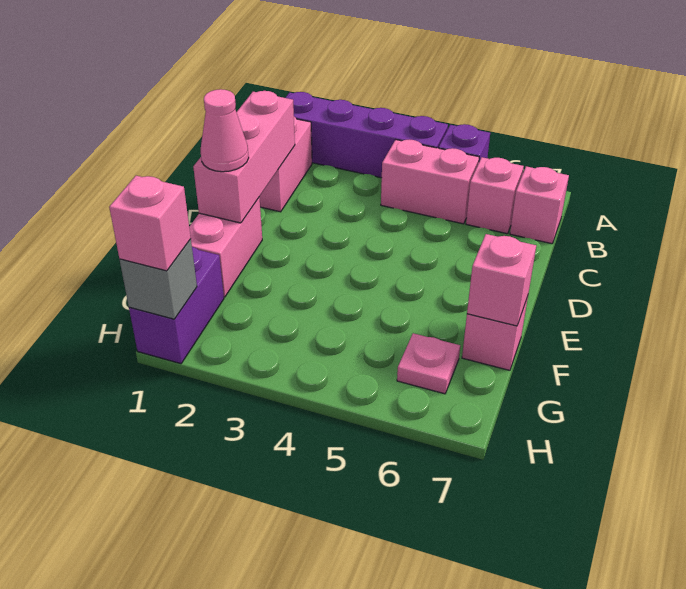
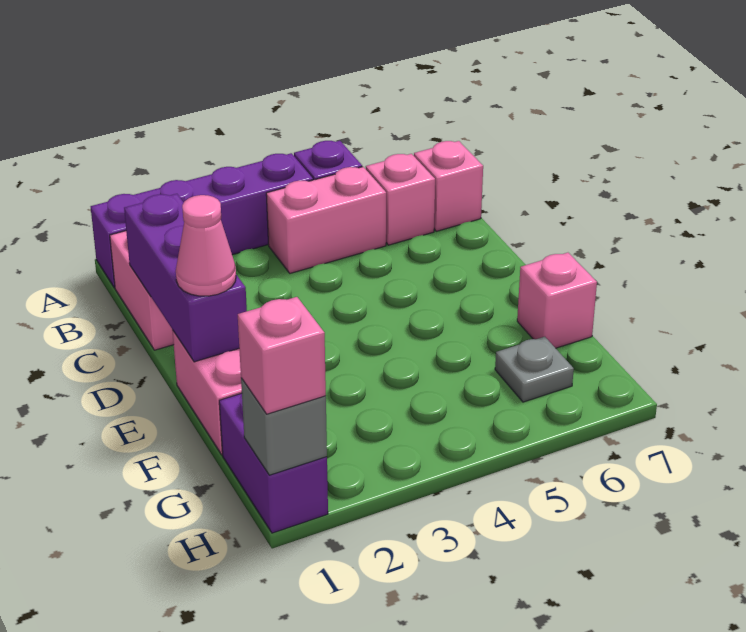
pink 1x3 brick [193,91,295,223] -> purple 1x3 brick [124,194,247,362]
pink 1x1 brick [467,234,536,326] -> none
pink 1x1 plate [397,333,460,394] -> grey 1x1 plate [495,337,574,402]

